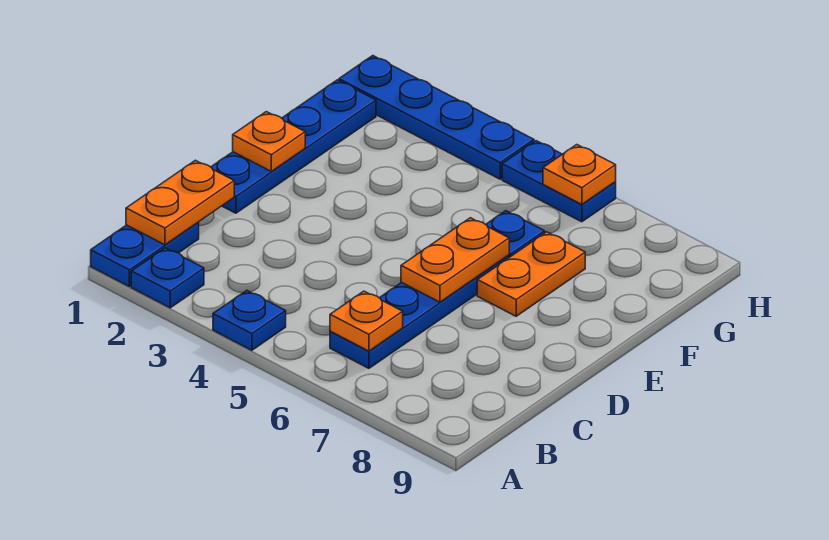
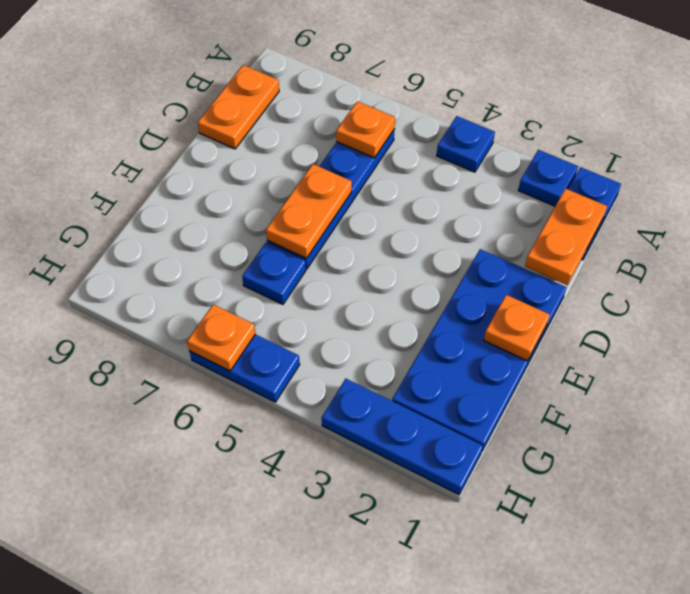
blue 1x4 plate [211,80,376,213] -> blue 2x4 plate [392,249,566,451]
orange 1x2 plate [477,232,585,316] -> orange 1x2 plate moved to [198,65,279,149]
blue 1x4 plate [339,56,534,179] -> blue 1x3 plate [322,379,483,495]

